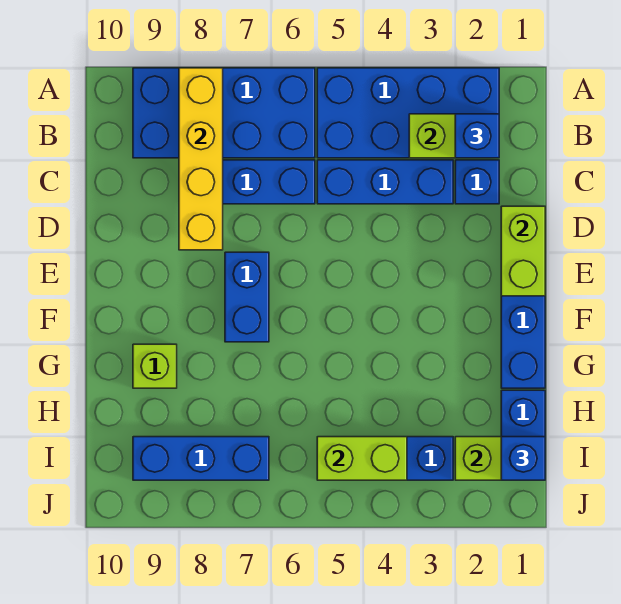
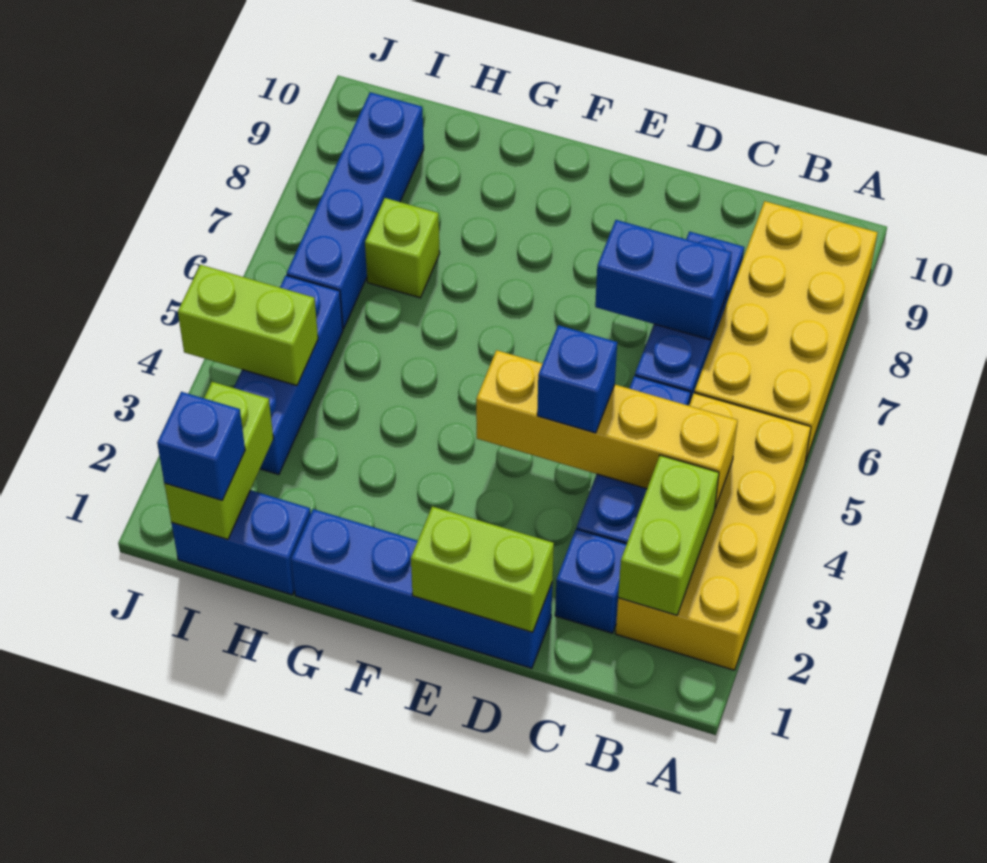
blue 2x4 brick [317,68,499,158] -> yellow 2x4 brick [616,393,811,670]
blue 2x4 brick [133,68,315,158] -> yellow 2x4 brick [694,201,878,462]
yellow 1x4 brick [179,68,223,250] -> yellow 1x4 brick moved to [476,350,738,508]
blue 1x1 brick [455,114,499,158] -> blue 1x1 brick moved to [537,325,617,433]
blue 1x2 brick [225,252,269,342] -> blue 1x2 brick moved to [595,220,732,340]
lime 1x1 brick [133,344,177,388] -> lime 1x1 brick moved to [365,198,440,298]
lime 1x2 brick [317,437,407,480] -> lime 1x2 brick turned to [178,265,318,386]
blue 1x3 brick [133,437,269,480] -> blue 1x4 brick [287,92,424,329]

